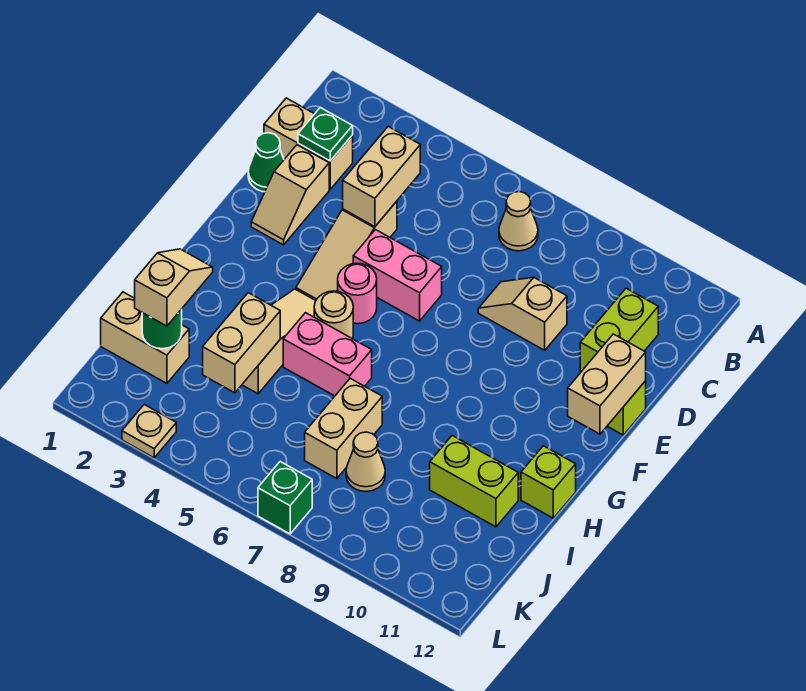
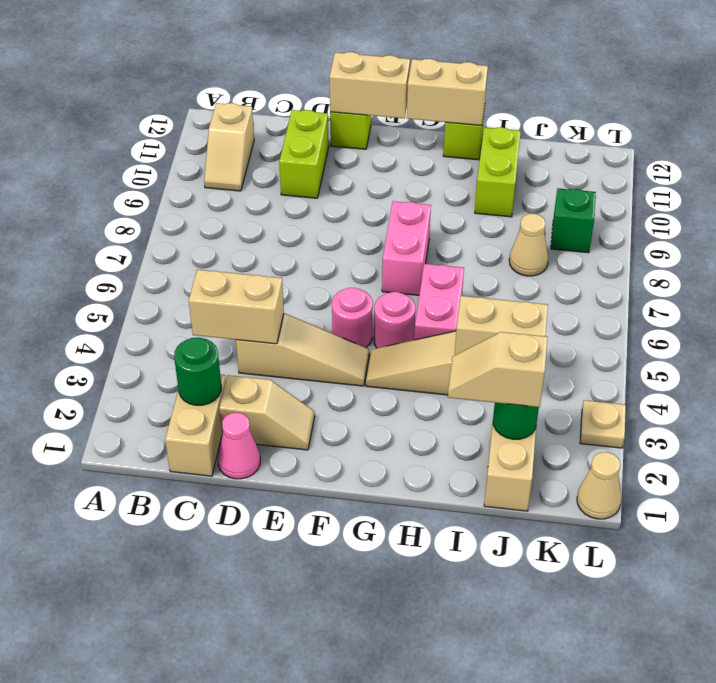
tan 1x1 cone [499,191,538,251] -> tan 1x1 cone moved to [577,452,622,519]
green 1x1 plate [298,108,353,161] -> green 1x1 round brick [174,338,221,405]
lime 1x2 brick [580,288,658,371] -> lime 1x2 brick turned to [279,110,329,198]
green 1x1 cone [248,133,284,192] -> pink 1x1 cone [218,413,260,479]
tan 1x2 slope [478,277,567,350] -> tan 1x2 slope moved to [204,103,254,191]
pink 1x2 brick [353,230,442,321] -> pink 1x2 brick moved to [382,201,431,295]
tan 1x1 round brick [314,291,353,339] -> pink 1x1 round brick [374,292,415,348]
tan 1x2 brick [305,378,382,479] -> tan 1x2 brick moved to [407,59,488,125]
green 1x1 brick [258,462,312,534] -> green 1x1 brick moved to [551,188,596,253]

